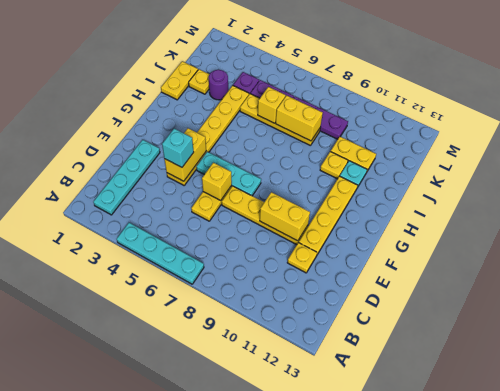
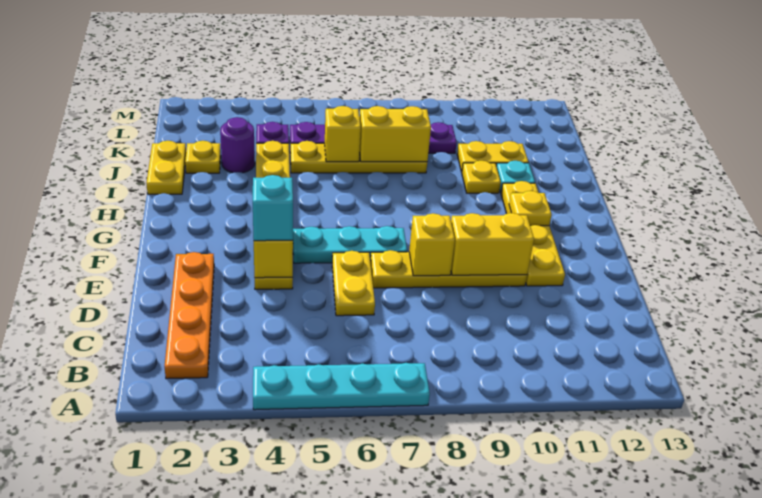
cyan 1x4 plate [93,140,160,215] -> orange 1x4 plate [165,252,214,379]
yellow 1x1 plate [287,243,317,273] -> yellow 1x1 plate moved to [509,191,552,226]
yellow 1x1 brick [202,163,232,201] -> yellow 1x1 brick moved to [409,213,455,276]

